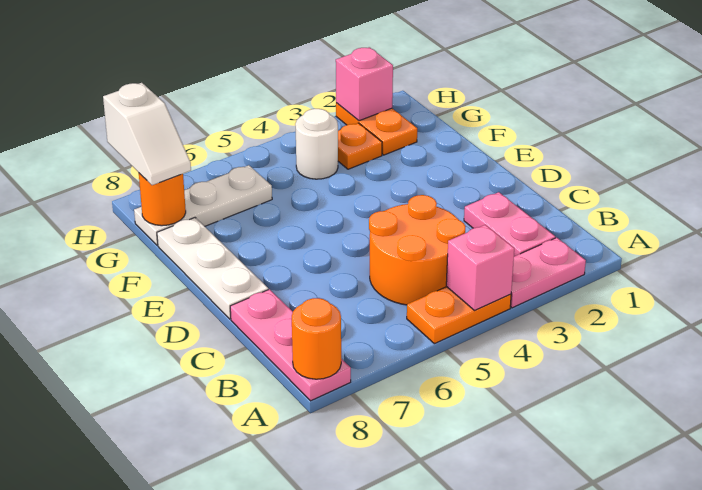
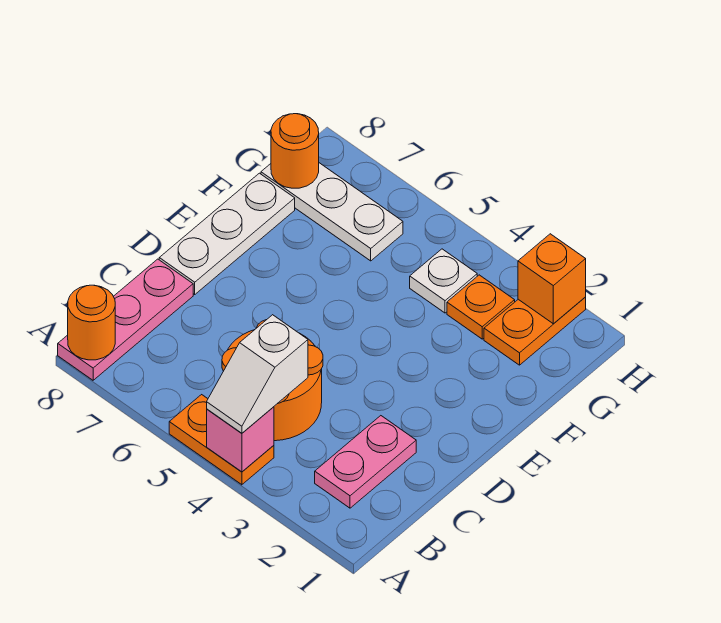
pink 1x2 plate [510,238,586,308] -> none
white 1x1 round brick [295,109,338,179] -> white 1x1 plate [410,249,477,313]
white 1x2 slope [103,83,191,185] -> white 1x2 slope moved to [207,315,308,433]
pink 1x1 brick [336,47,393,121] -> orange 1x1 brick [518,234,586,324]

